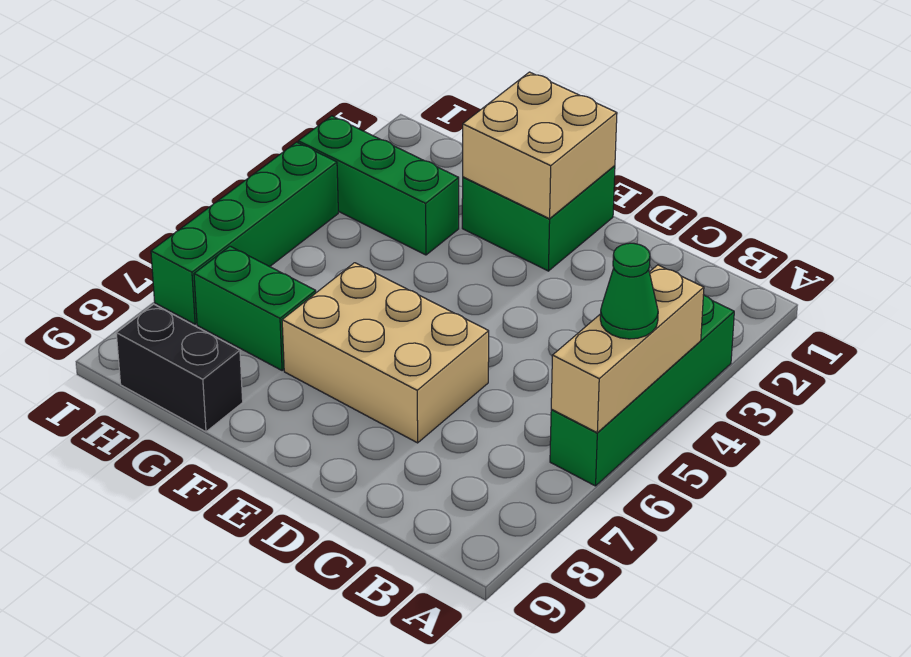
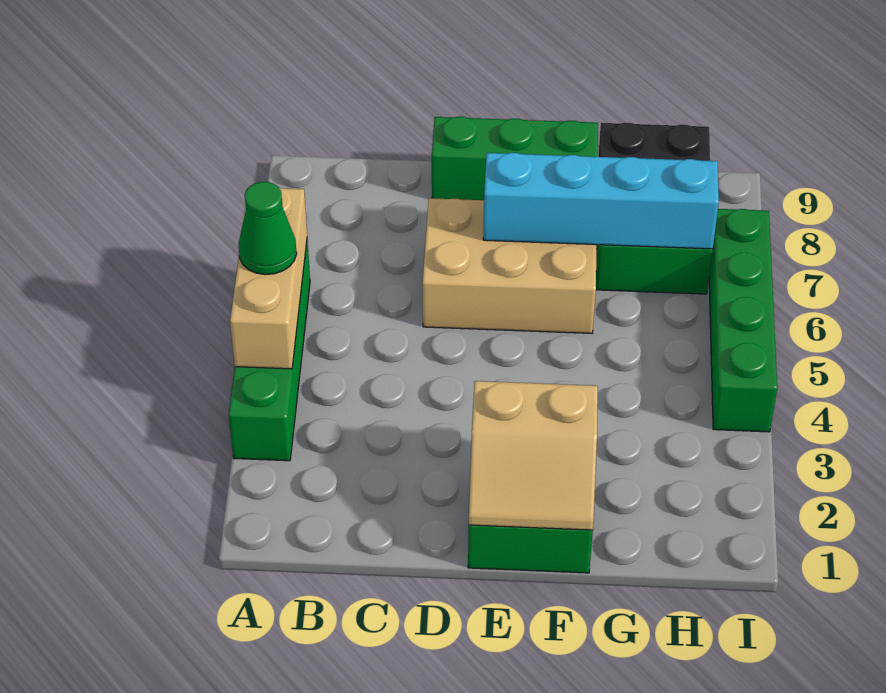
tan 2x2 brick [463,72,617,219] -> tan 2x2 slope [469,381,598,530]
none -> cyan 1x4 brick [483,153,719,249]
green 1x3 brick [298,116,459,255] -> green 1x3 brick moved to [432,117,598,200]

